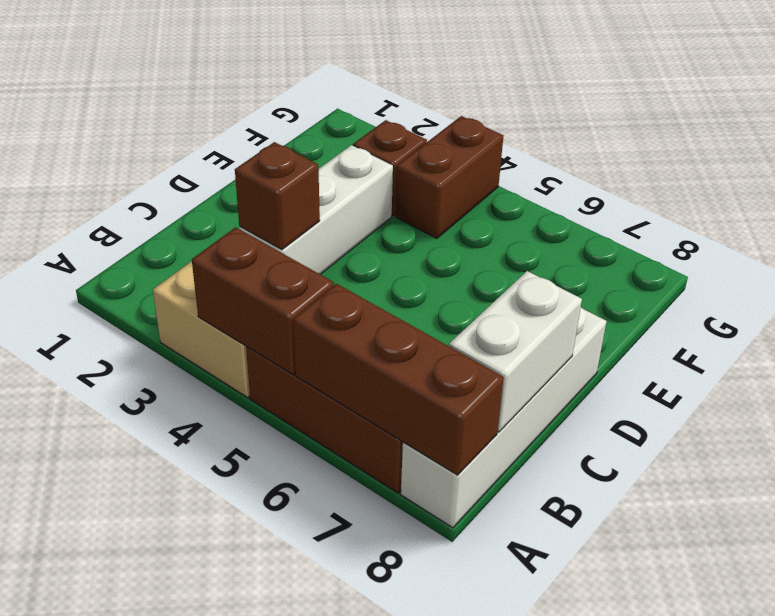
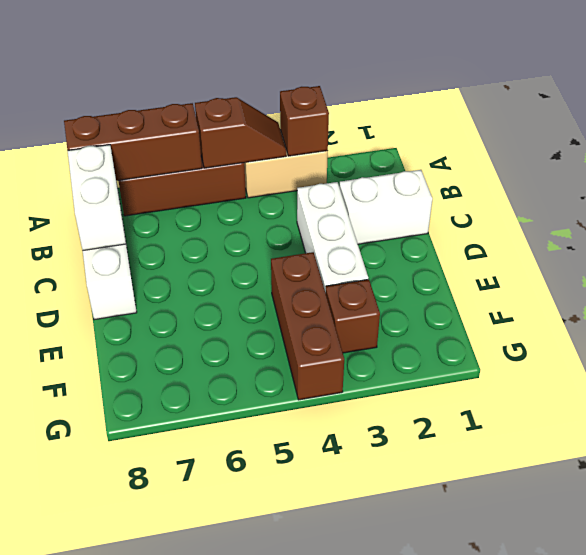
brown 1x2 brick [192,227,334,375] -> brown 1x2 slope [195,97,286,168]
none -> white 1x2 brick [339,170,432,244]
brown 1x1 brick [235,142,320,250] -> brown 1x1 brick moved to [280,86,329,156]
brown 1x2 brick [395,116,503,238] -> brown 1x3 brick [271,252,344,400]

